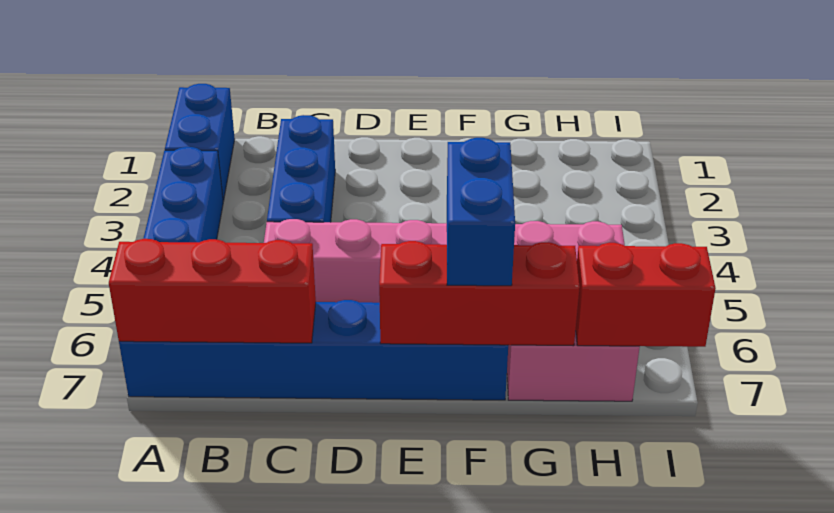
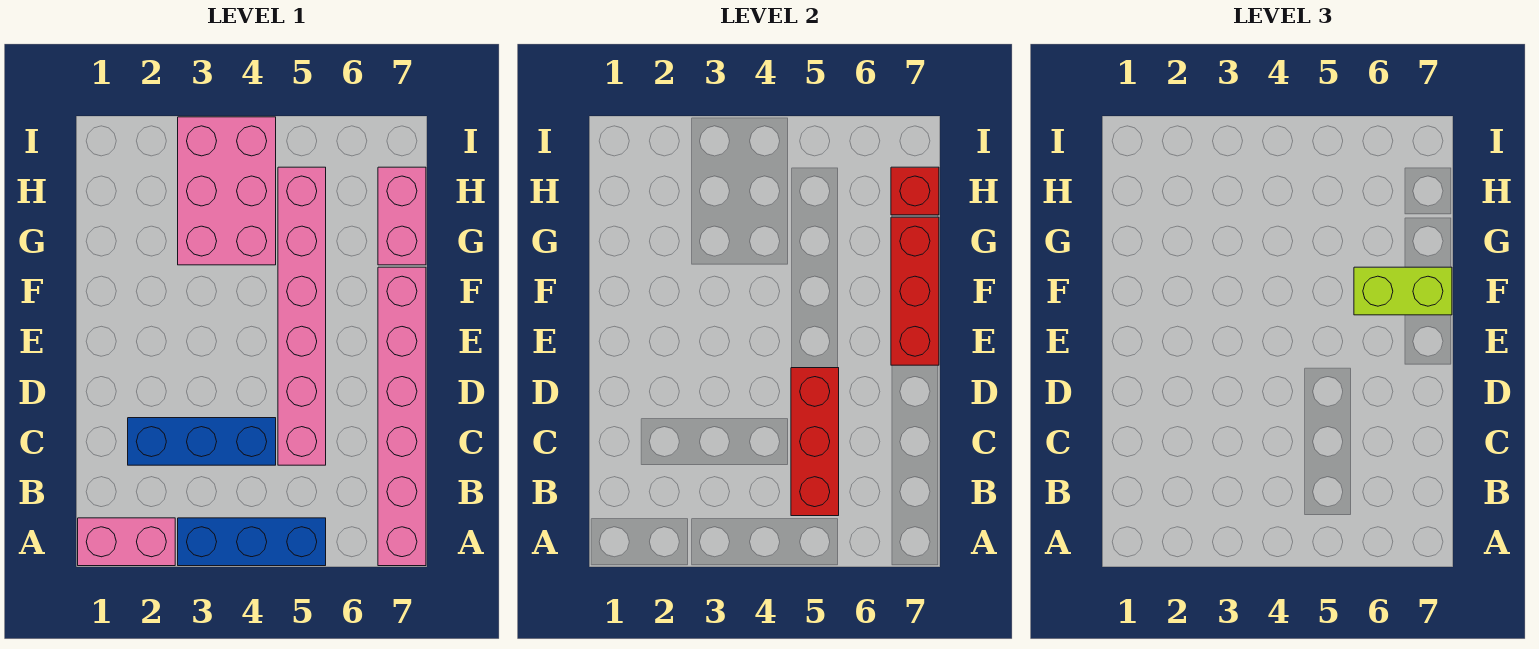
blue 1x2 brick [165,84,235,201] -> pink 1x2 brick [78,518,175,566]
blue 1x6 brick [119,300,508,400] -> pink 1x6 brick [378,267,426,566]
red 1x3 brick [109,239,316,343] -> red 1x3 brick moved to [791,368,839,516]
blue 1x2 brick [447,138,515,286] -> lime 1x2 brick [1354,267,1452,315]
none -> pink 2x3 brick [178,117,276,265]
red 1x2 brick [576,243,716,347] -> red 1x1 brick [891,167,939,215]

